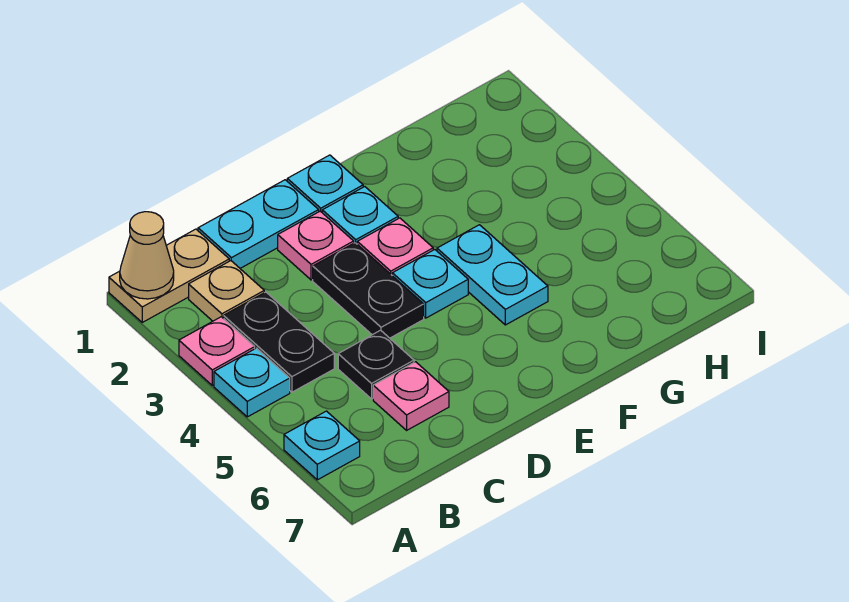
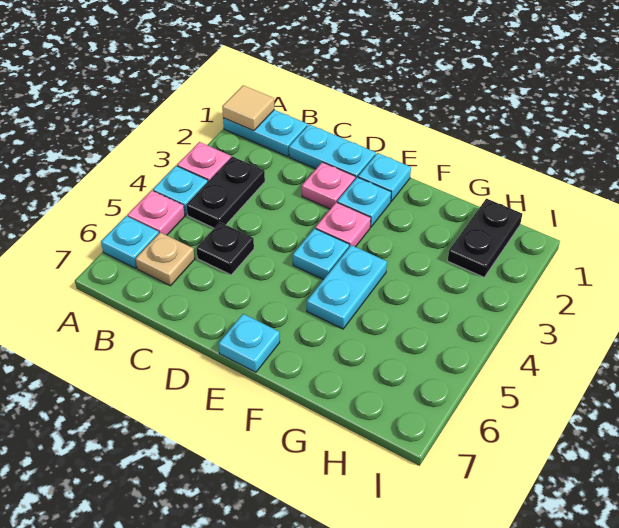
tan 1x2 plate [109,229,229,322] -> cyan 1x2 plate [223,110,307,157]
tan 1x1 cone [120,212,174,299] -> tan 1x1 tile [222,85,274,131]
tan 1x1 plate [189,261,264,321] -> tan 1x1 plate moved to [136,232,195,286]
pink 1x1 plate [373,362,449,430] -> pink 1x1 plate moved to [128,190,185,235]
black 1x2 plate [313,243,424,338] -> black 1x2 plate moved to [448,199,522,277]
none -> cyan 1x1 plate [218,314,280,372]

